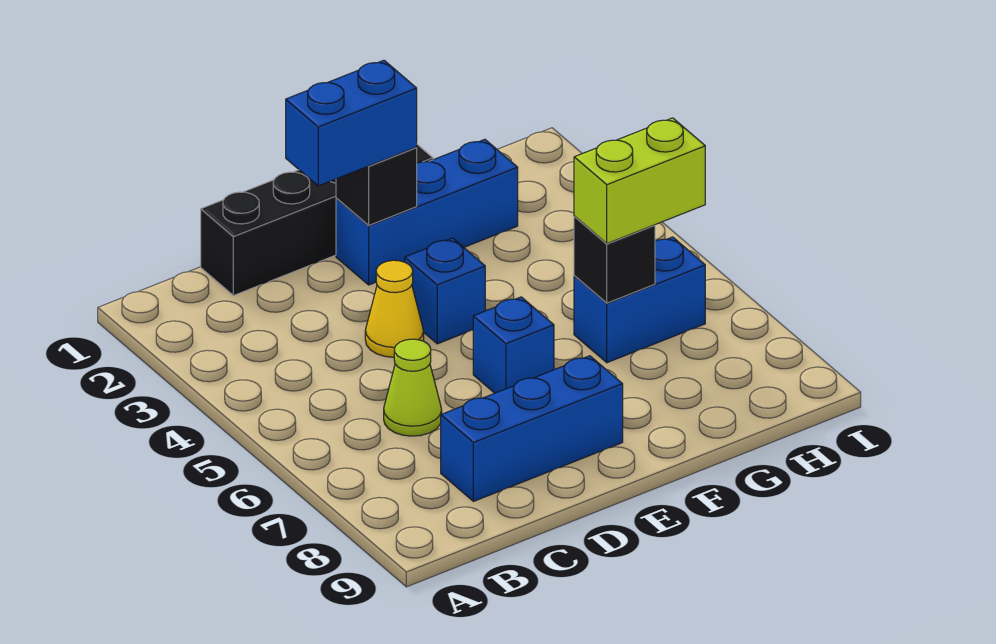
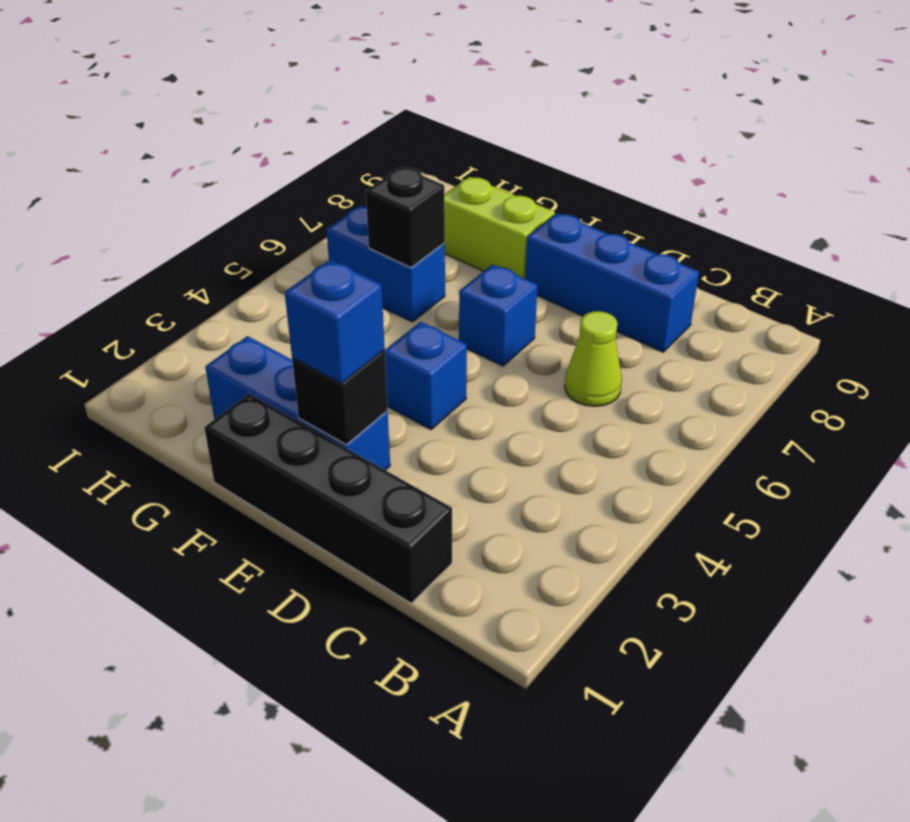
blue 1x2 brick [286,60,417,186] -> blue 1x1 brick [285,260,385,384]
yellow 1x1 cone [365,260,424,357] -> none
lime 1x2 brick [574,118,705,244] -> lime 1x2 brick moved to [444,177,555,279]

